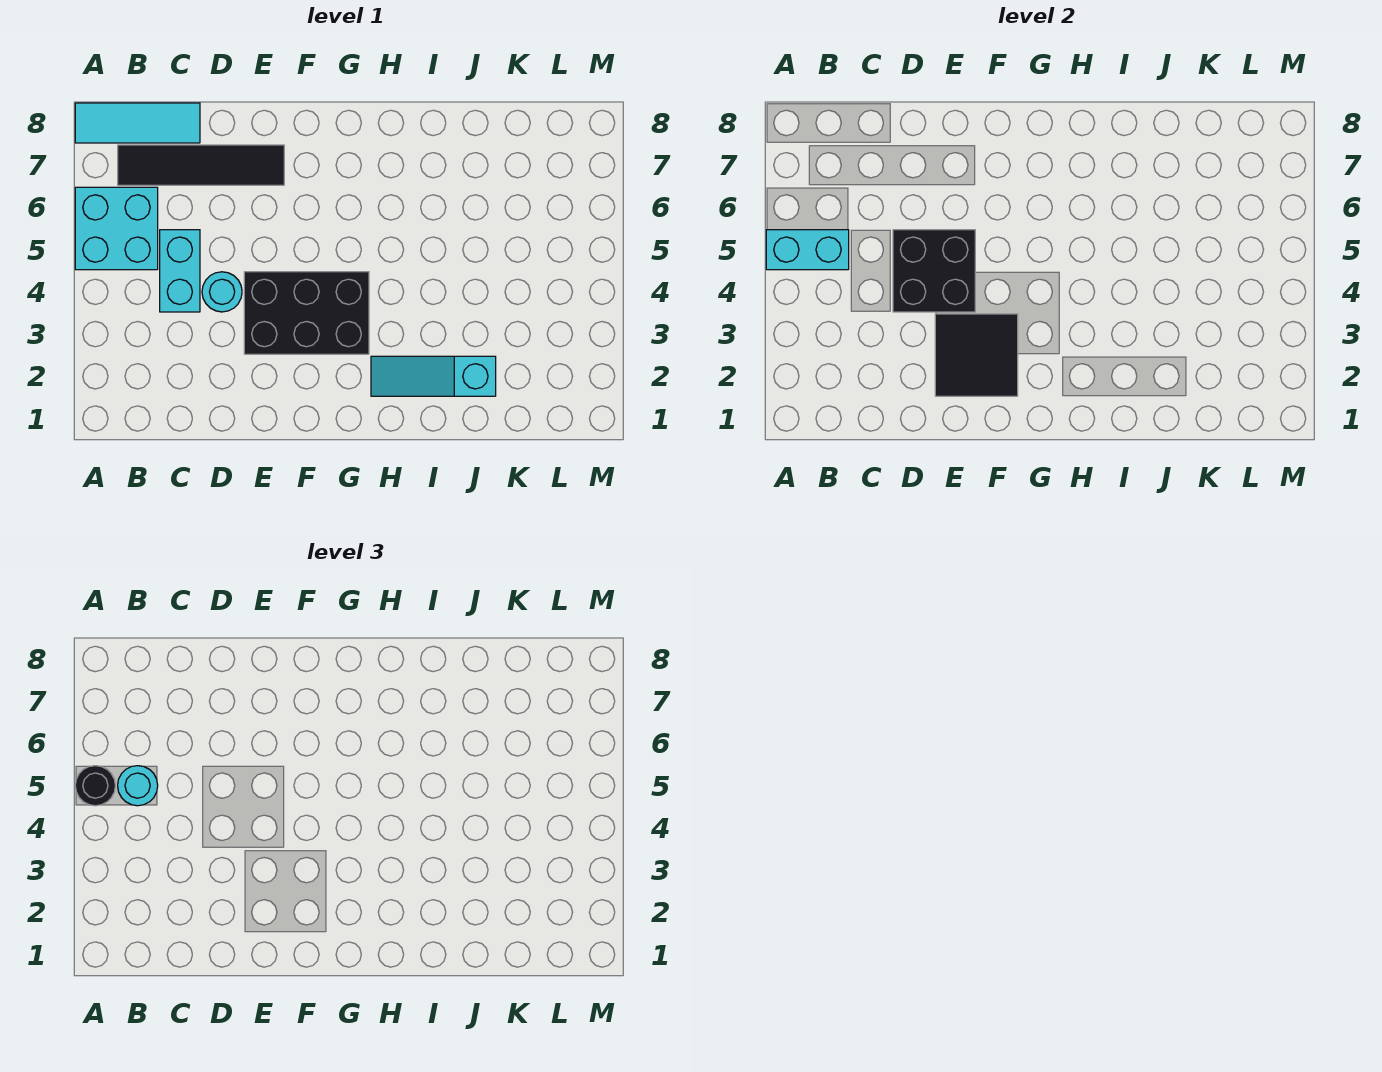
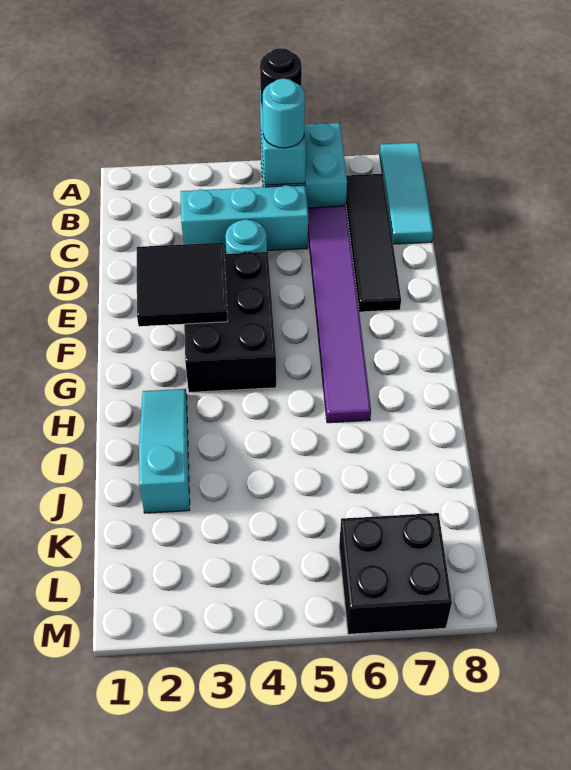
cyan 1x2 brick [160,230,200,312] -> cyan 1x3 brick [181,185,308,253]
none -> purple 1x6 tile [308,206,371,423]
black 2x2 brick [893,230,975,312] -> black 2x2 brick moved to [339,513,452,634]

